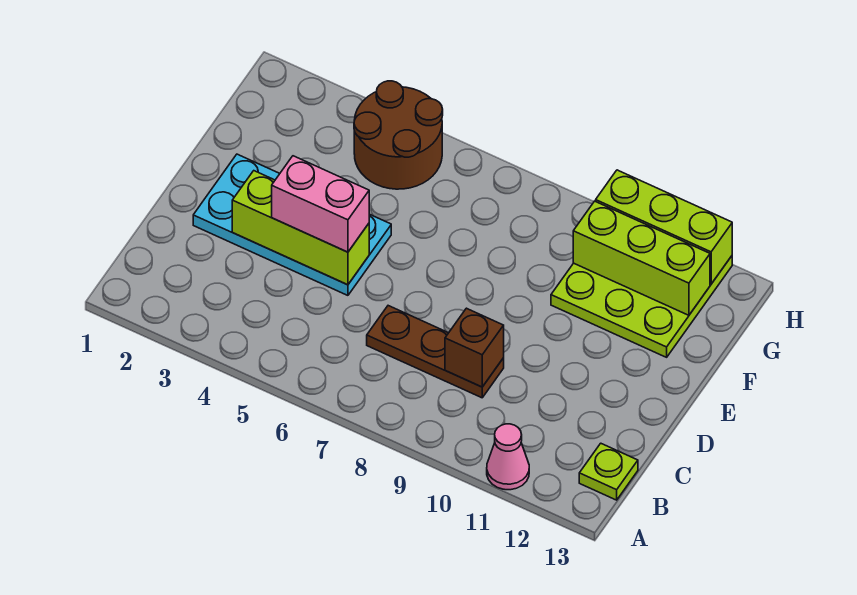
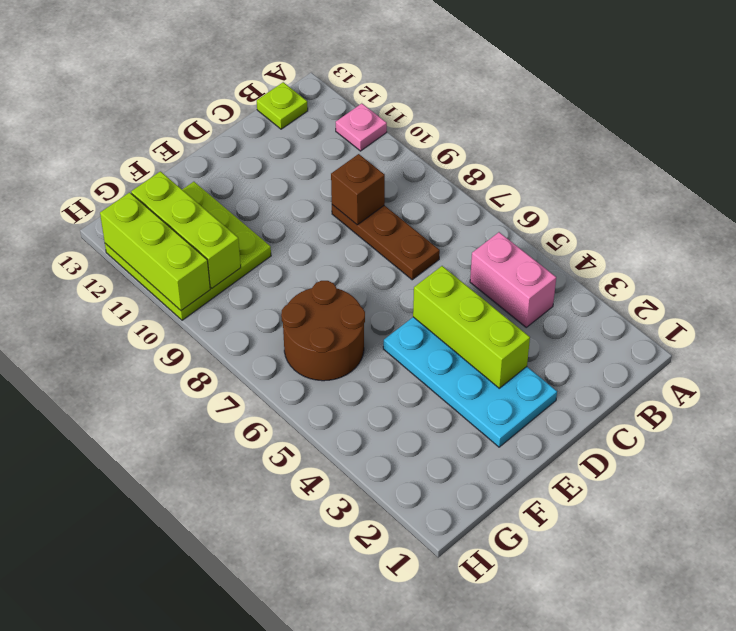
pink 1x1 cone [487,424,529,490] -> pink 1x1 plate [336,104,387,151]
pink 1x2 brick [272,156,369,252] -> pink 1x2 brick moved to [470,232,556,327]
brown 2x2 round brick [354,81,443,189] -> brown 2x2 round brick moved to [281,281,365,381]

